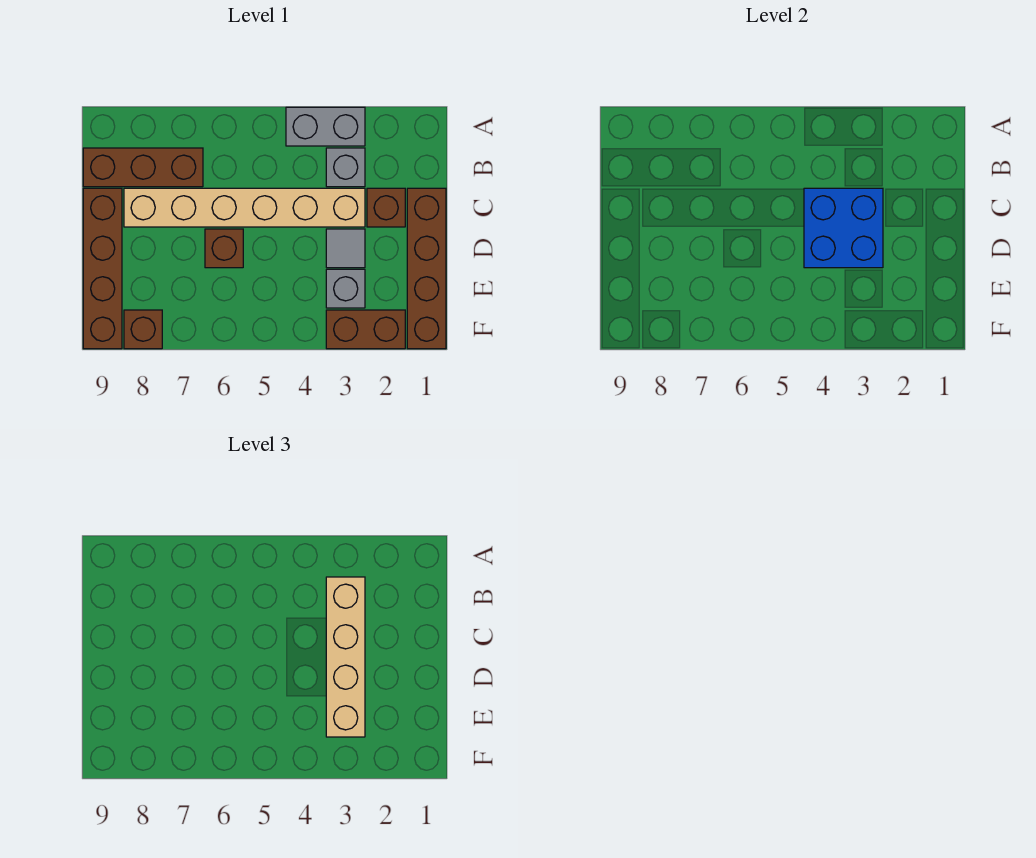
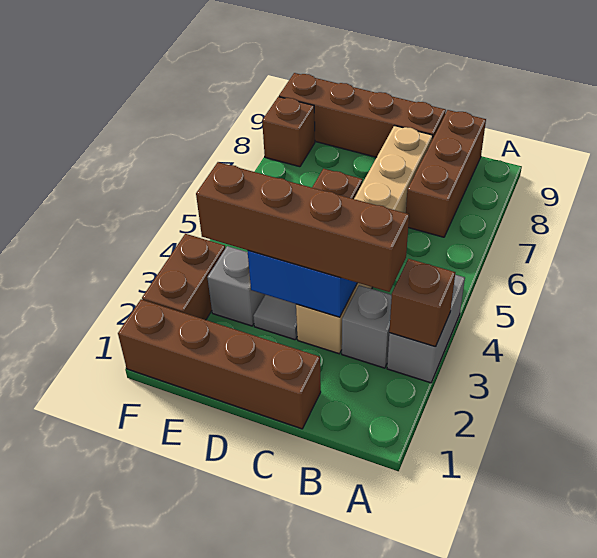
tan 1x4 brick [326,577,365,737] -> brown 1x4 brick [196,162,409,292]
brown 1x1 brick [367,188,405,227] -> brown 1x1 brick moved to [389,259,455,347]

